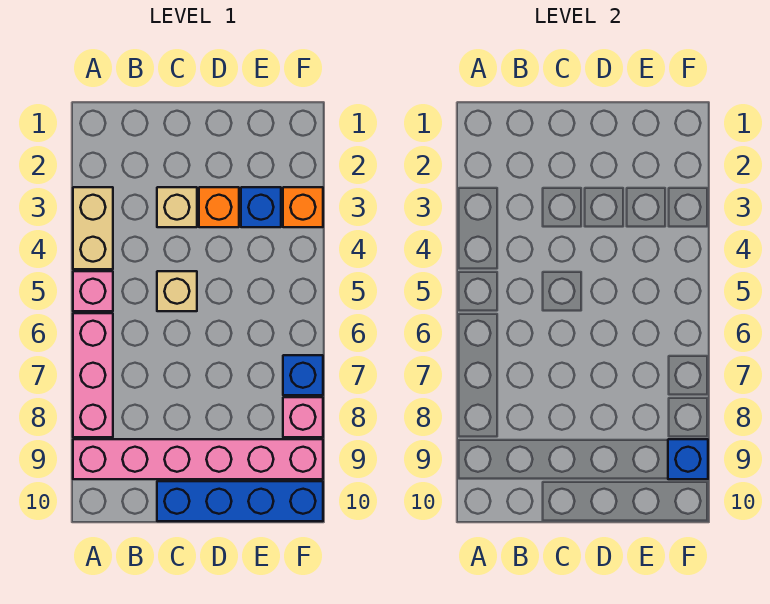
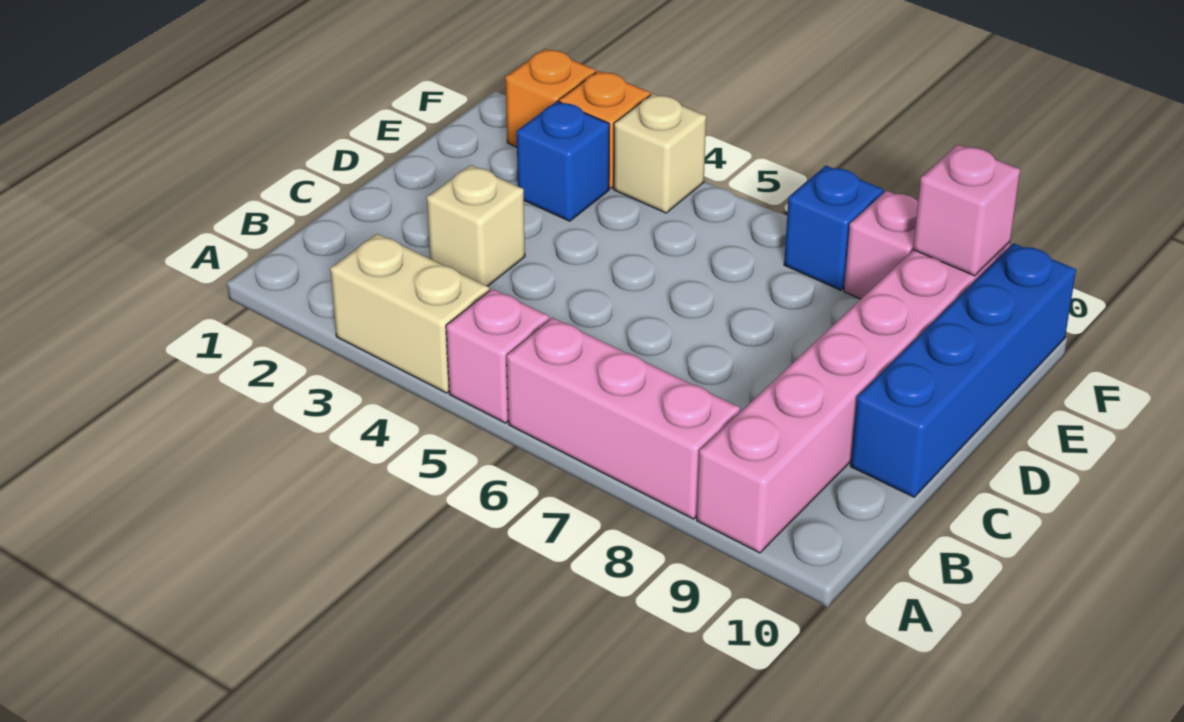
tan 1x1 brick [157,271,197,311] -> tan 1x1 brick moved to [614,94,706,213]
orange 1x1 brick [199,187,239,227] -> orange 1x1 brick moved to [505,49,596,147]
blue 1x1 brick [668,439,708,479] -> pink 1x1 brick [913,145,1020,276]

